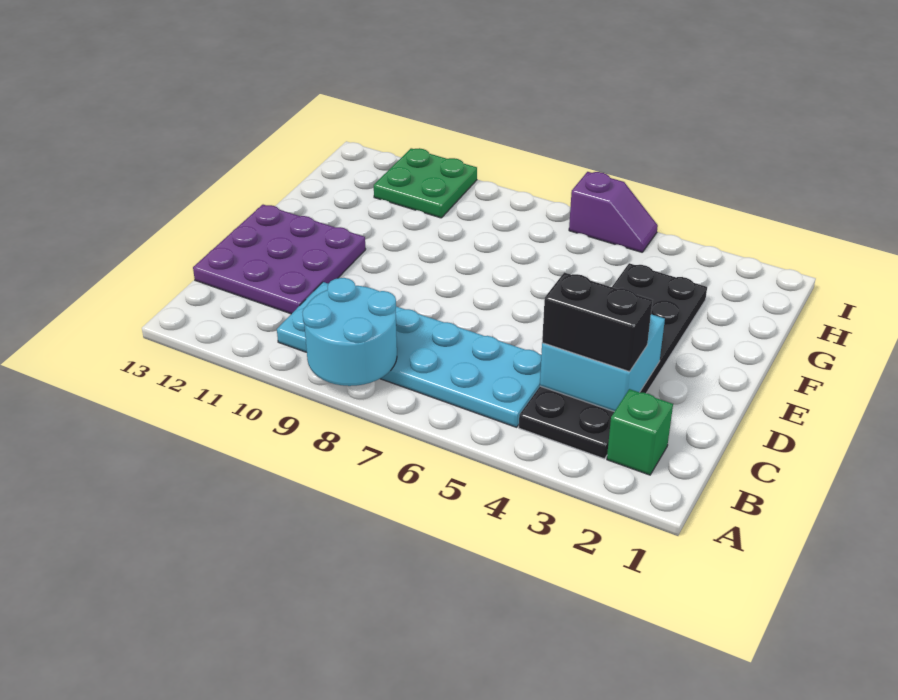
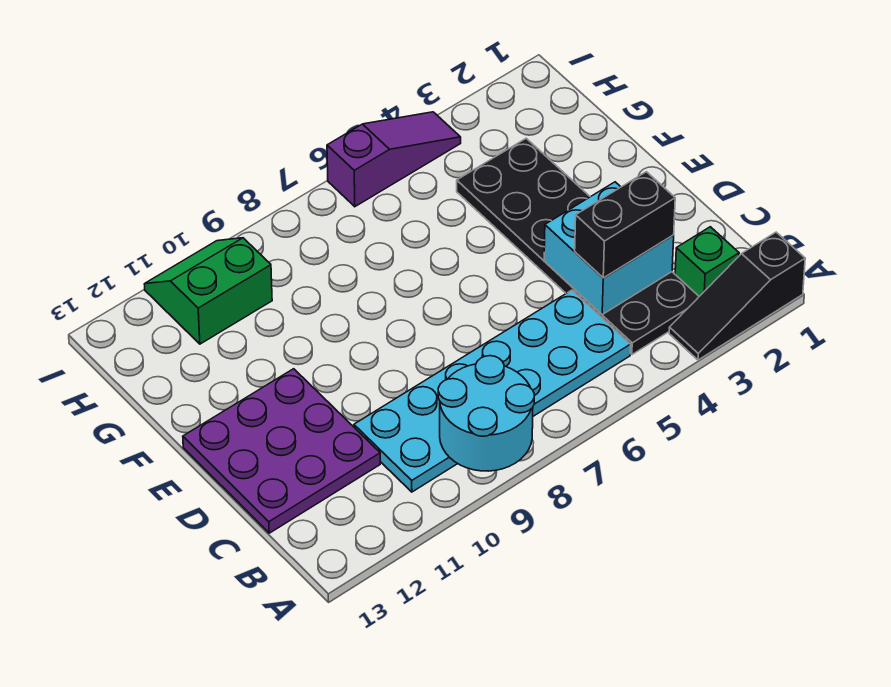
none -> black 1x3 slope [669,232,805,360]
green 2x2 plate [374,148,477,218] -> green 2x2 slope [145,238,272,344]
purple 1x2 slope [569,172,658,252] -> purple 1x3 slope [327,112,461,207]

